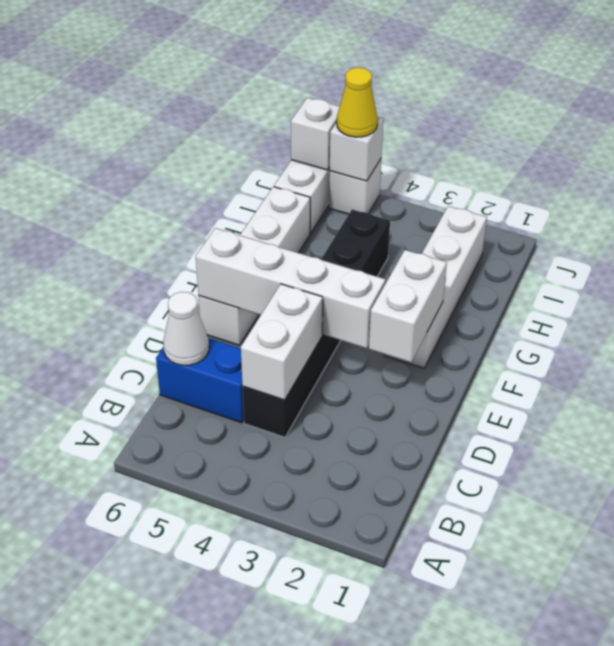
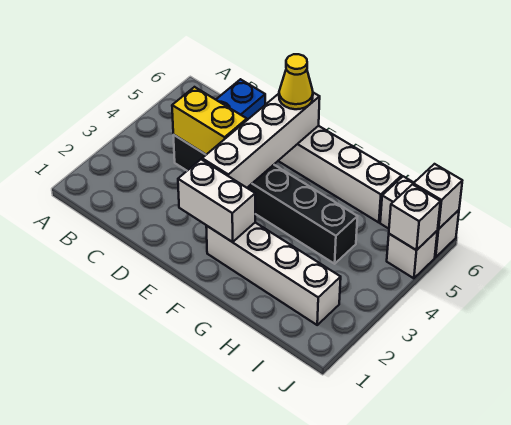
white 1x2 brick [241,284,323,400] -> yellow 1x2 brick [172,87,247,155]
white 1x1 cone [163,292,209,365] -> none
yellow 1x1 cone [337,68,378,137] -> yellow 1x1 cone moved to [279,54,313,109]

